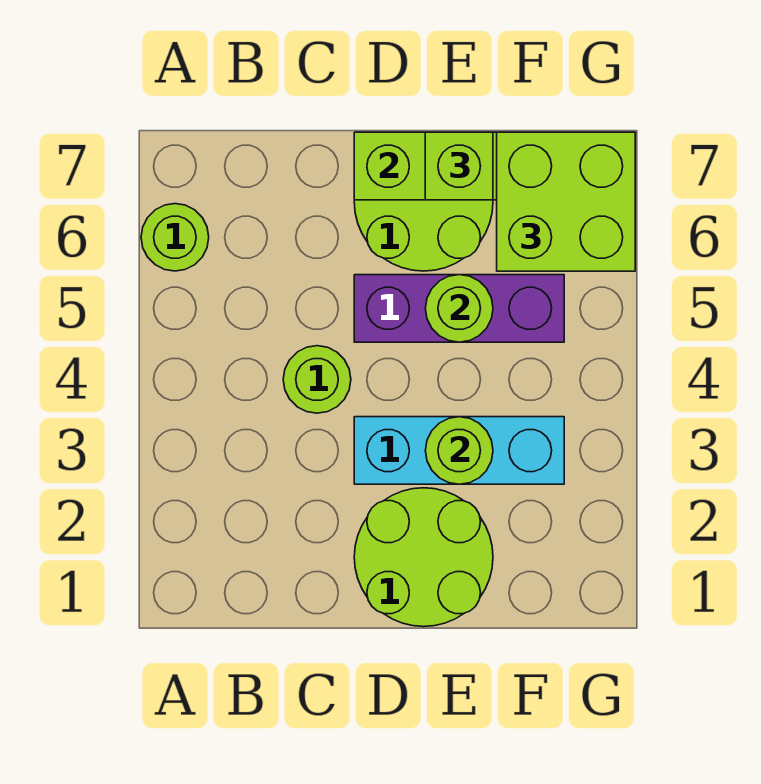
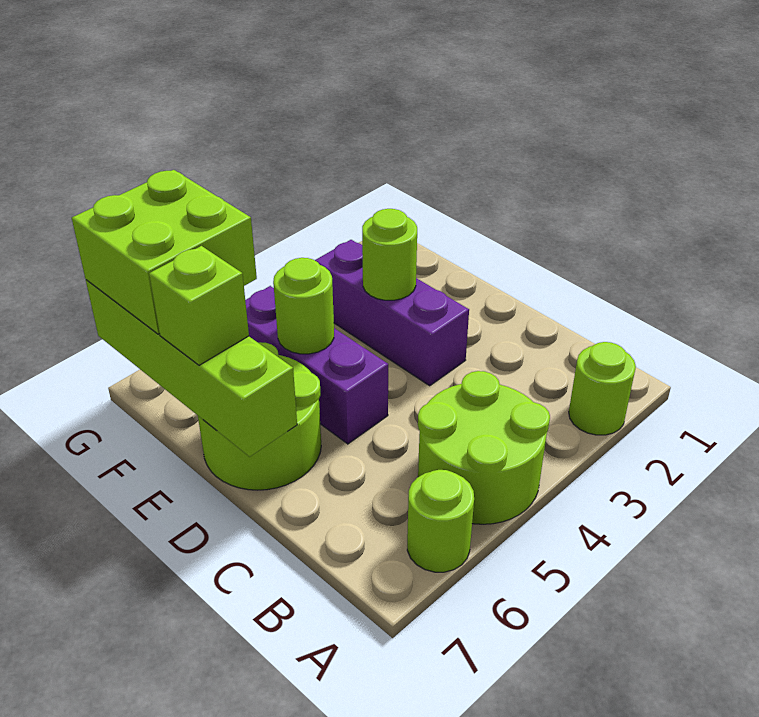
lime 1x1 round brick [283,346,351,413] -> lime 1x1 round brick moved to [569,342,636,435]
lime 2x2 round brick [354,488,493,627] -> lime 2x2 round brick moved to [418,371,550,524]
cyan 1x3 brick [354,417,564,484] -> purple 1x3 brick [315,240,469,386]

